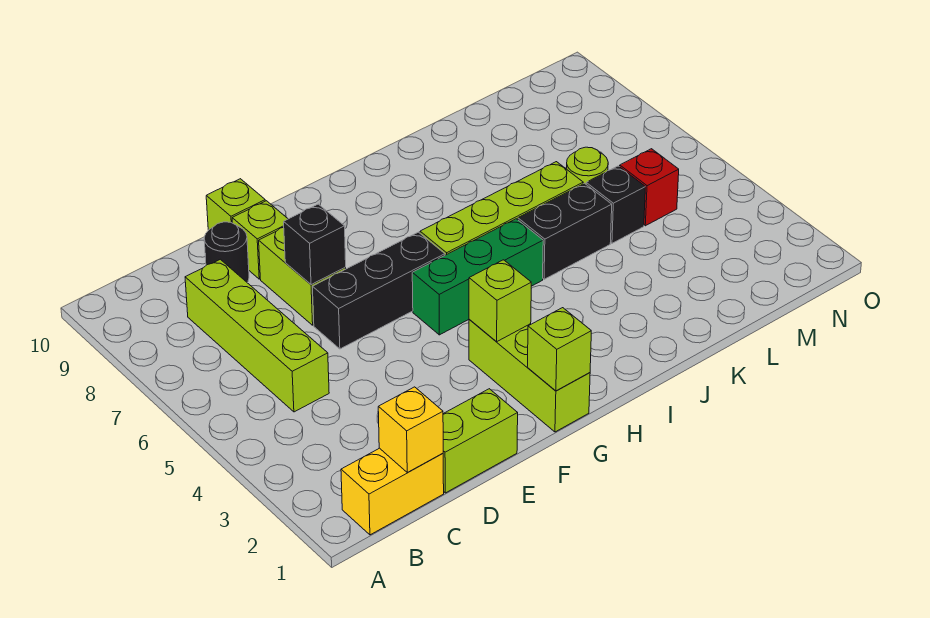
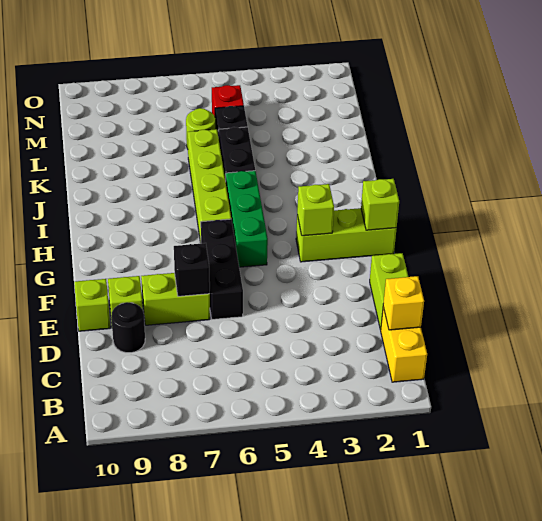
lime 1x4 brick [185,259,329,412] -> none

